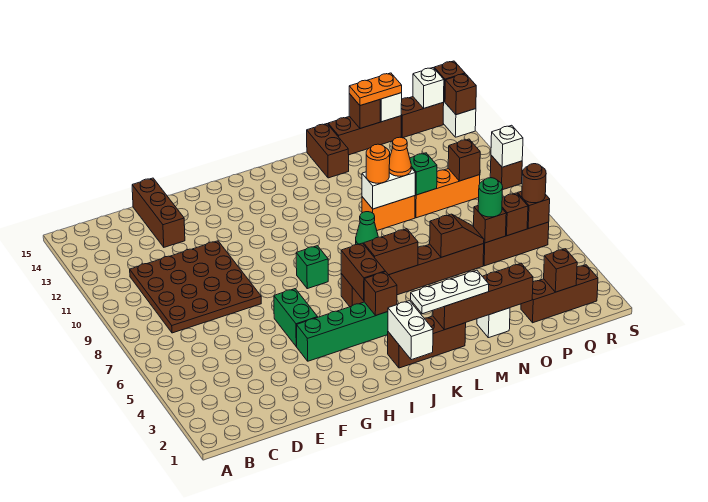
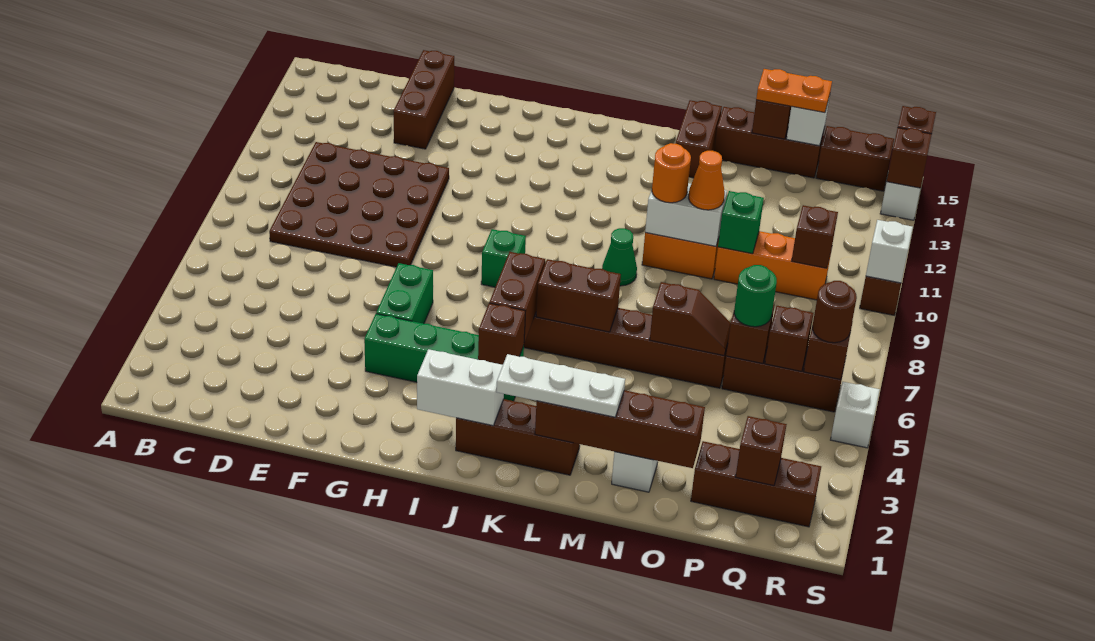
white 1x2 brick [388,301,433,360] -> white 1x2 brick turned to [417,349,504,426]
white 1x1 brick [413,68,444,108] -> white 1x1 brick moved to [831,382,880,448]

